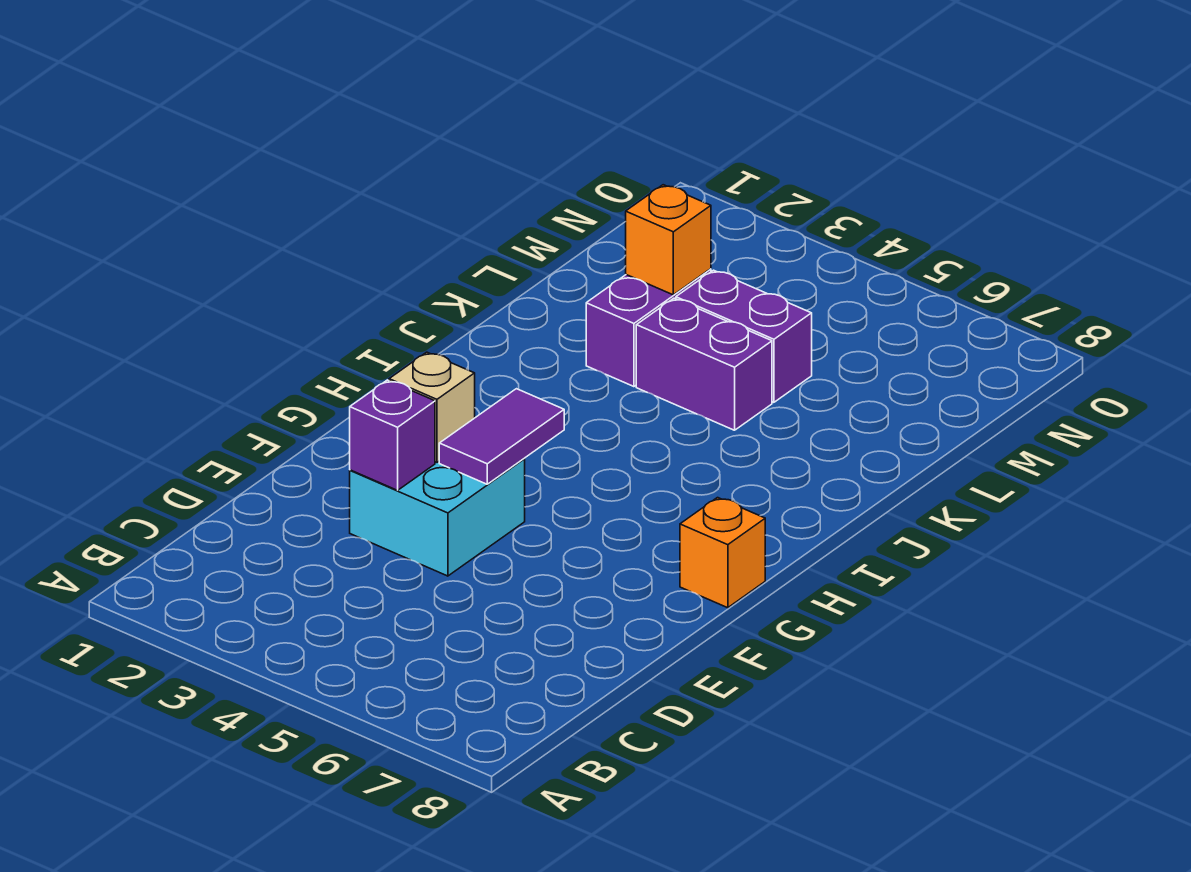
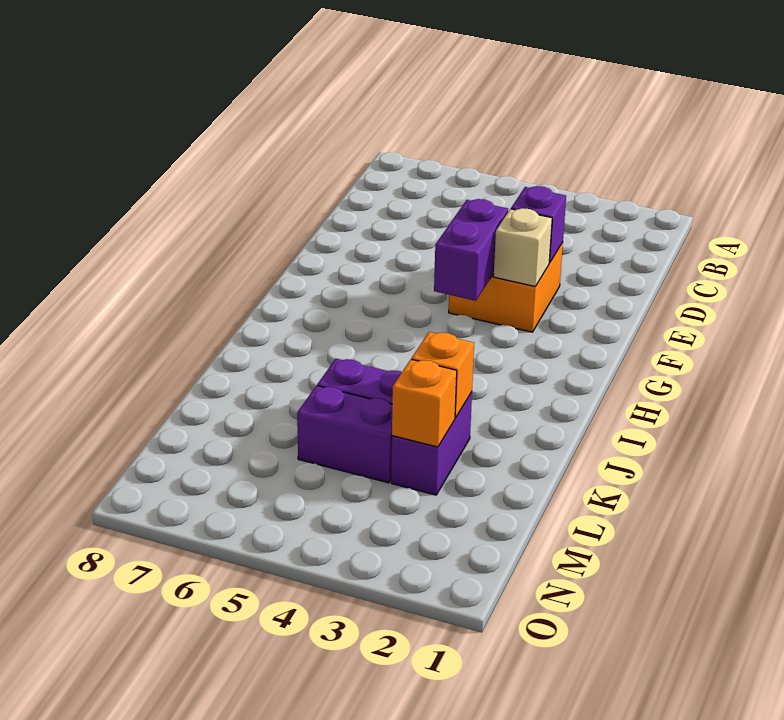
cyan 2x2 brick [350,458,525,576] -> orange 2x2 brick [449,242,563,332]
purple 1x2 tile [439,389,564,484] -> purple 1x2 brick [434,199,508,301]
orange 1x1 brick [680,498,765,608] -> orange 1x1 brick moved to [411,332,474,418]

